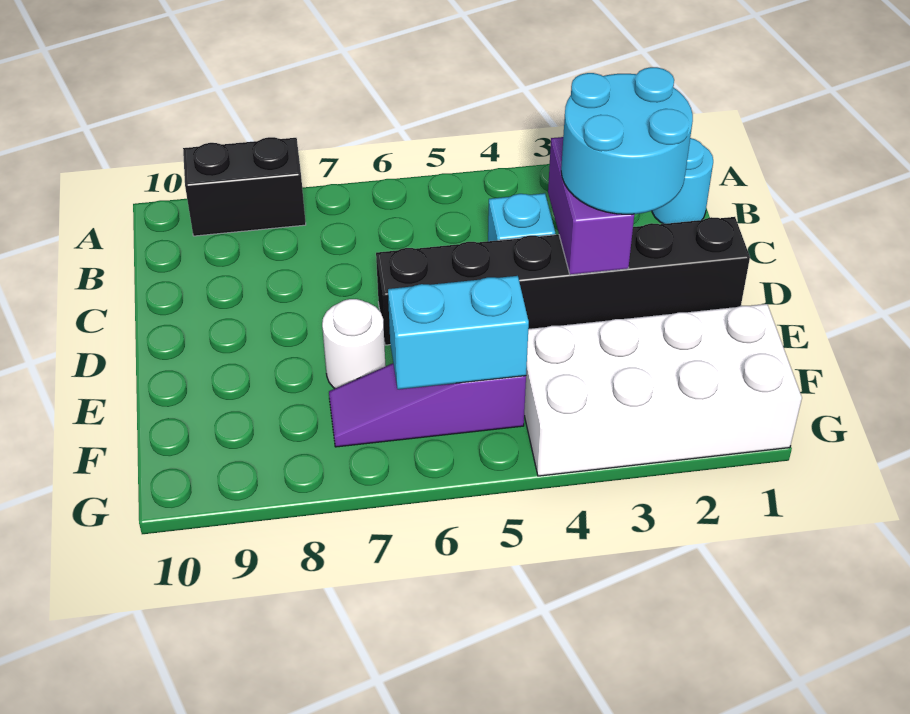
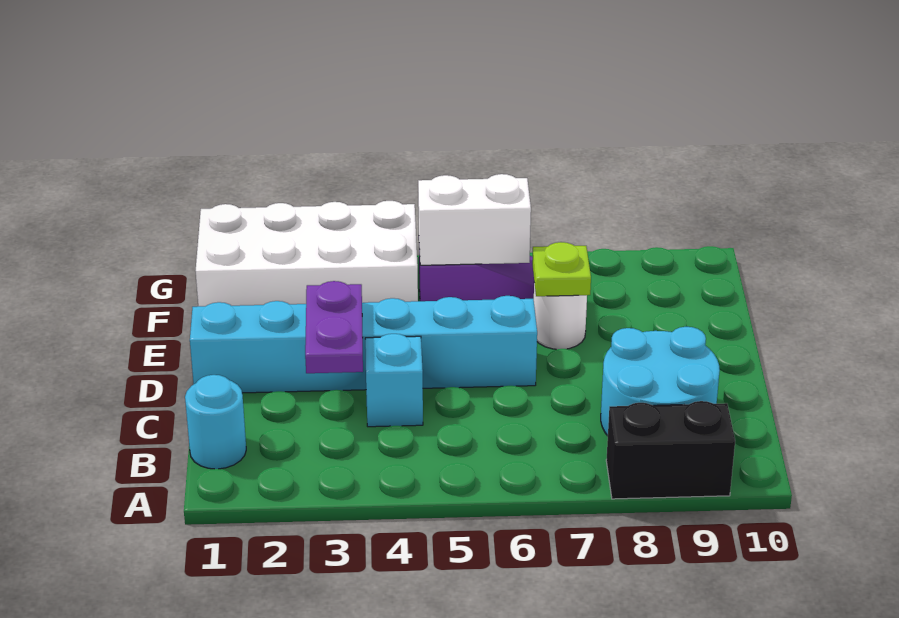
cyan 2x2 round brick [561,67,693,214] -> cyan 2x2 round brick moved to [601,327,720,436]
purple 1x2 brick [548,137,634,275] -> purple 1x2 plate [305,281,363,373]
black 1x6 brick [376,217,750,345] -> cyan 1x6 brick [190,296,537,393]
none -> lime 1x1 plate [532,242,591,296]
cyan 1x2 brick [388,276,529,389] -> white 1x2 brick [418,174,531,265]

